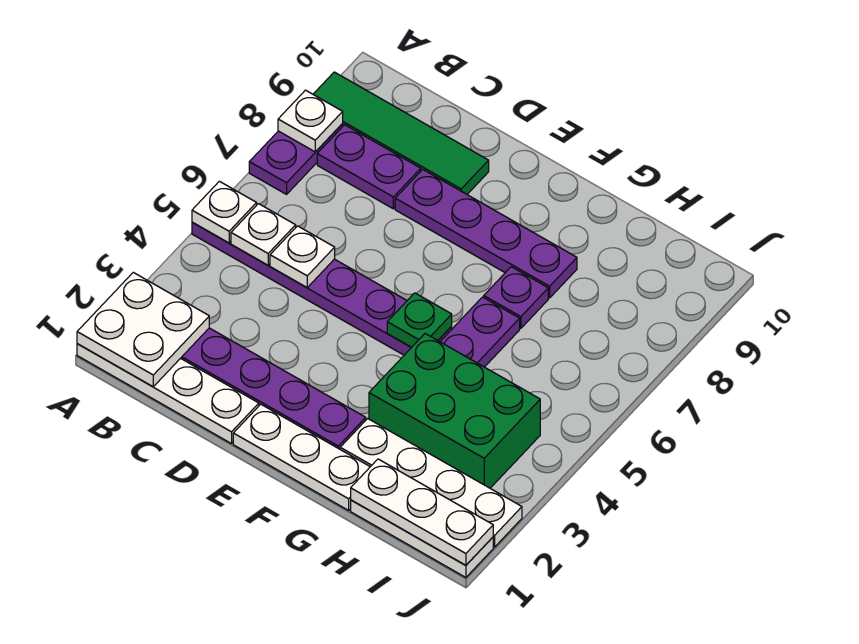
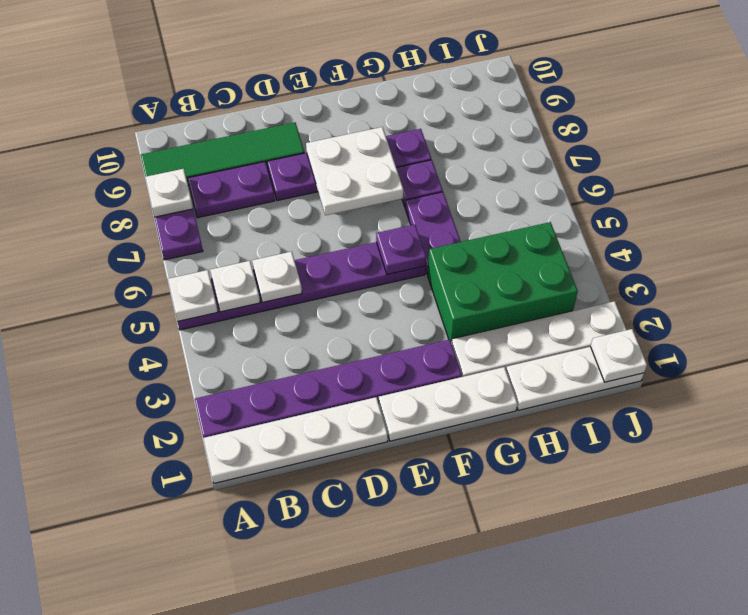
white 2x2 plate [77,272,209,387] -> white 2x2 plate moved to [306,127,404,215]
green 1x1 plate [387,293,452,347] -> purple 1x1 plate [376,224,426,275]
white 1x3 plate [351,459,493,565] -> white 1x1 plate [591,329,647,382]

